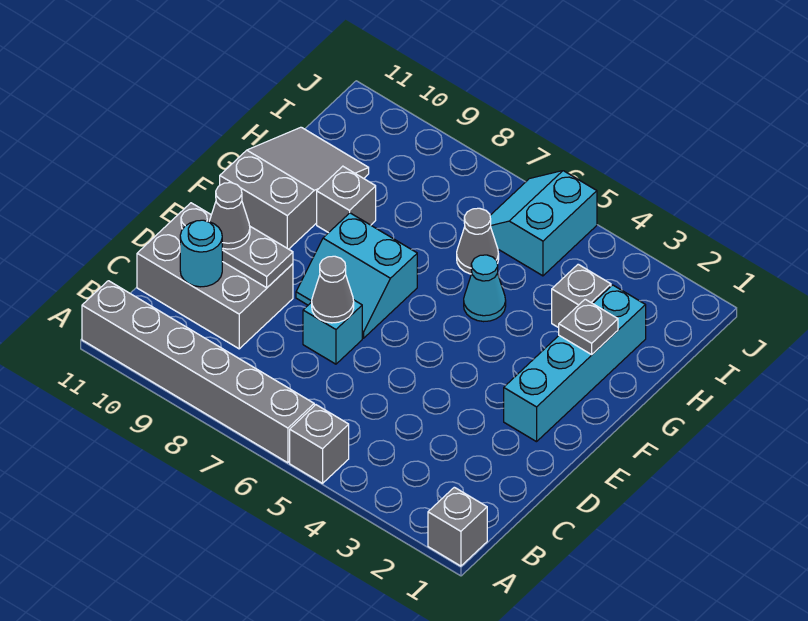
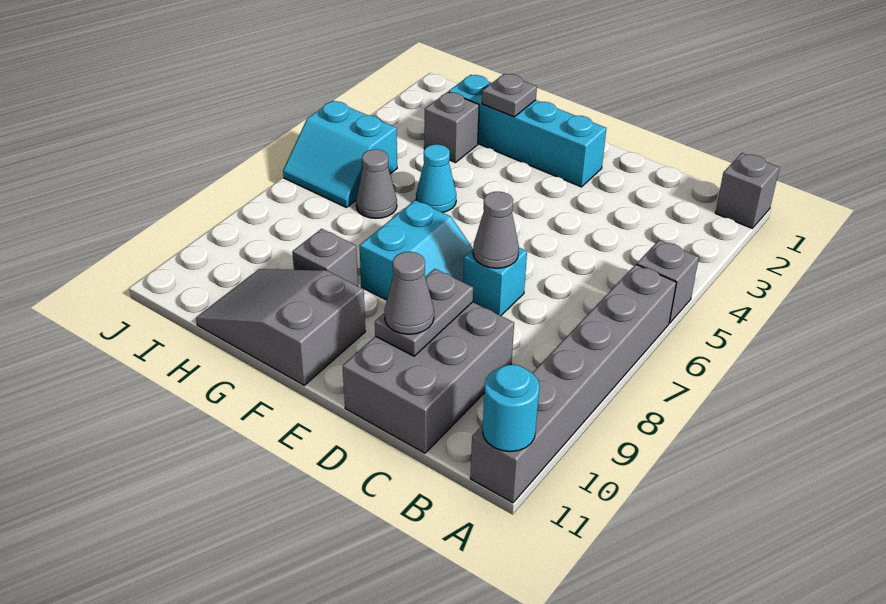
cyan 1x1 round brick [180,220,222,287] -> cyan 1x1 round brick moved to [483,365,540,452]

